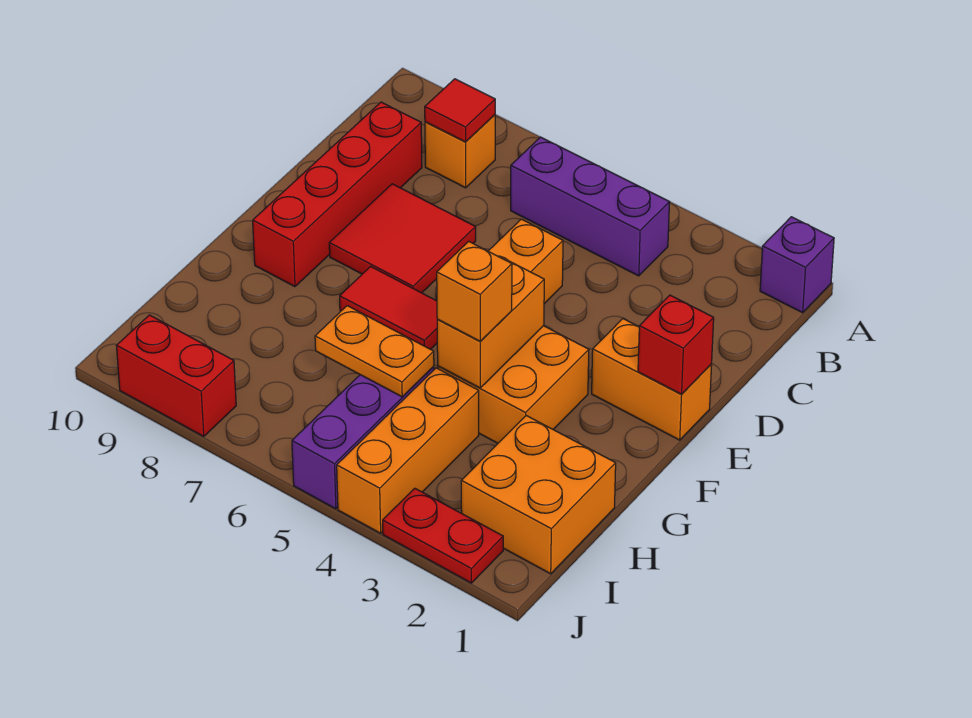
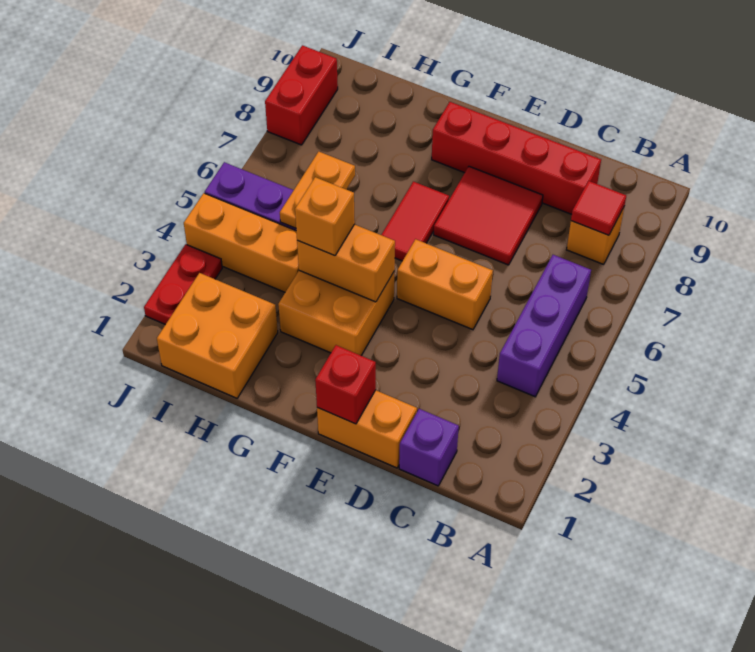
purple 1x1 brick [760,217,834,313] -> purple 1x1 brick moved to [399,409,459,486]
orange 1x2 brick [592,319,712,440] -> orange 1x2 brick turned to [317,390,417,468]

